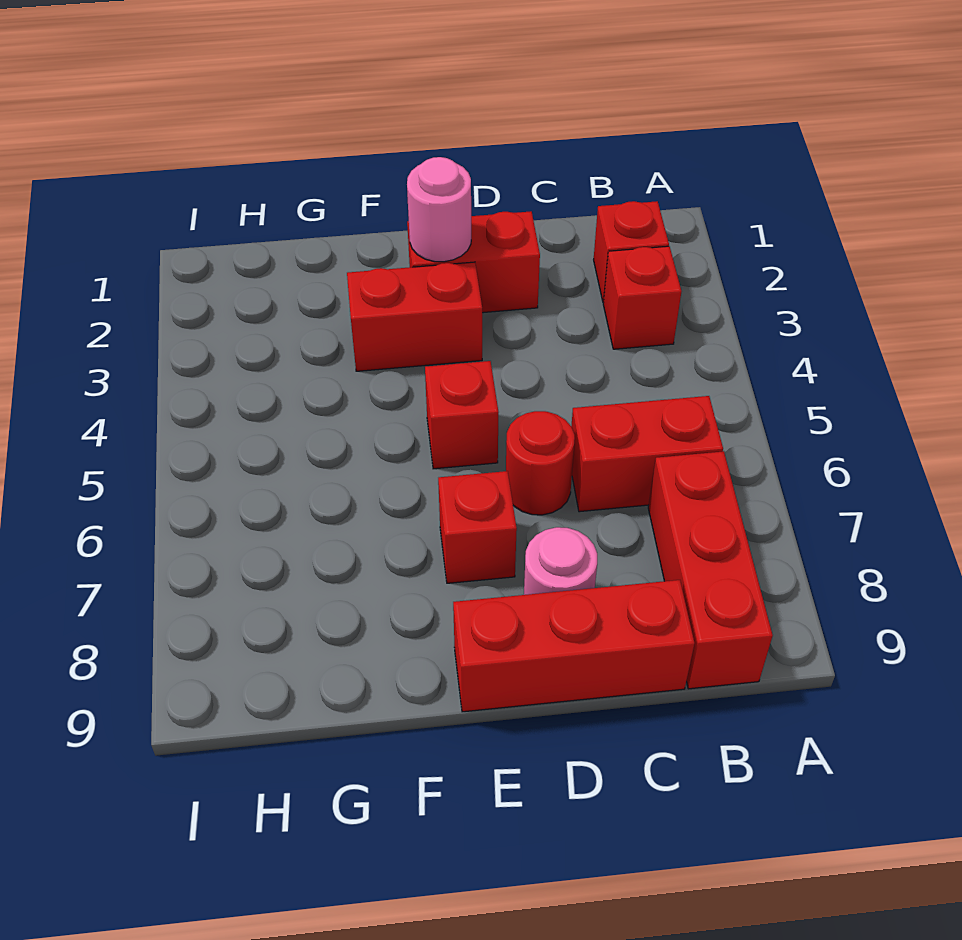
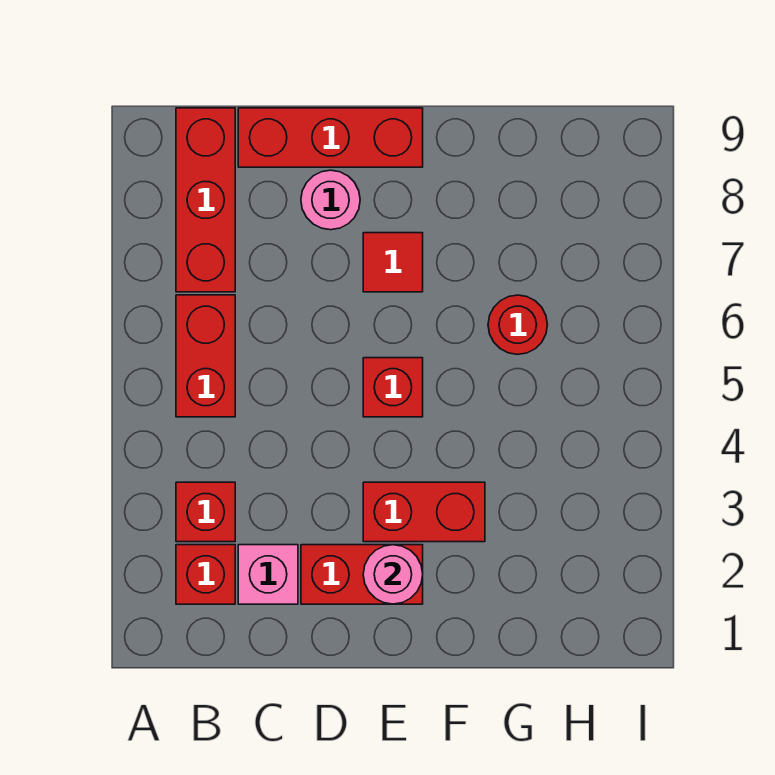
red 1x2 brick [571,396,723,512] -> red 1x2 brick turned to [176,295,235,417]
none -> pink 1x1 brick [238,545,298,604]
red 1x1 round brick [506,411,575,515] -> red 1x1 round brick moved to [488,295,547,354]
red 1x1 brick [438,471,517,583] -> red 1x1 tile [363,233,423,292]

